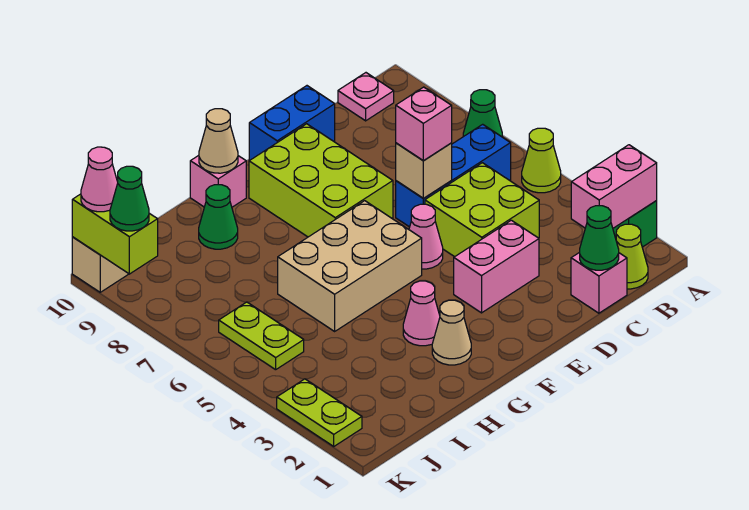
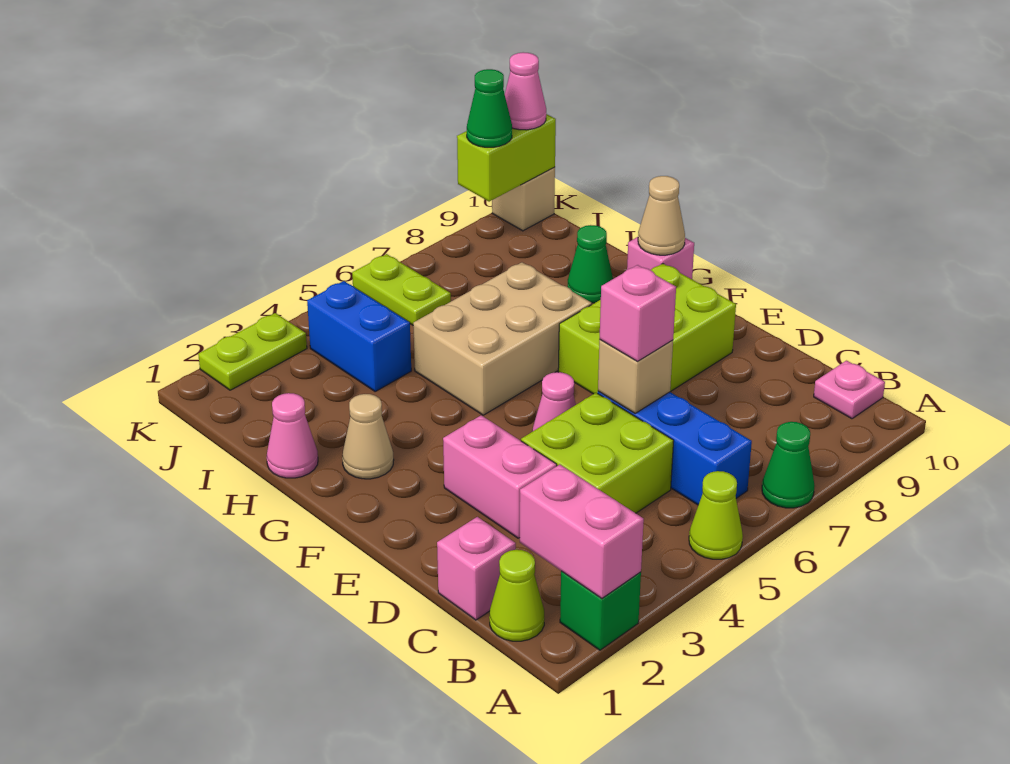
green 1x1 cone [580,206,619,270] -> none
blue 1x2 brick [249,86,335,160] -> blue 1x2 brick moved to [307,281,411,391]
tan 2x3 brick [278,201,422,331] -> tan 2x3 brick turned to [413,262,592,415]
pink 1x1 cone [403,281,440,346] -> pink 1x1 cone moved to [267,393,318,478]
lime 1x2 plate [219,302,304,370] -> lime 1x2 plate turned to [352,254,451,325]

